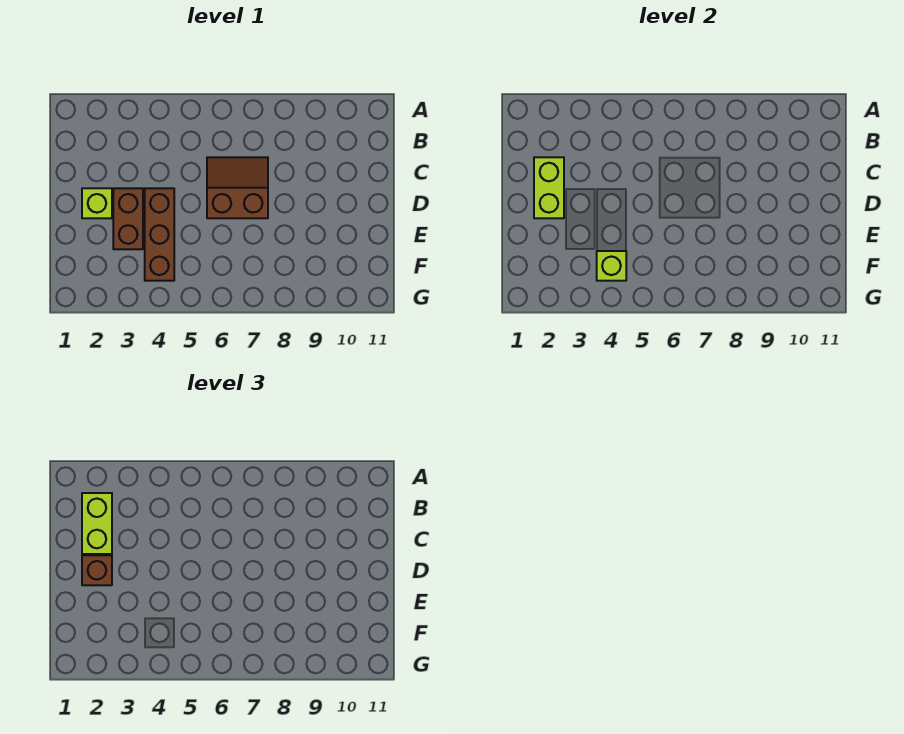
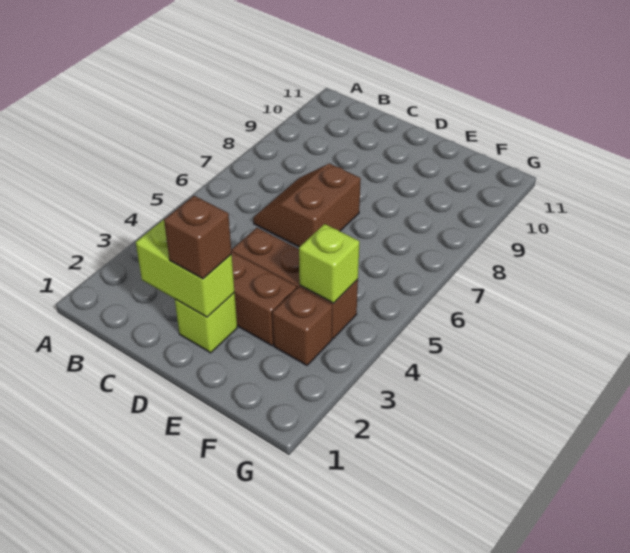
lime 1x2 brick [82,493,112,554] -> none
none -> brown 1x1 brick [273,287,332,365]

